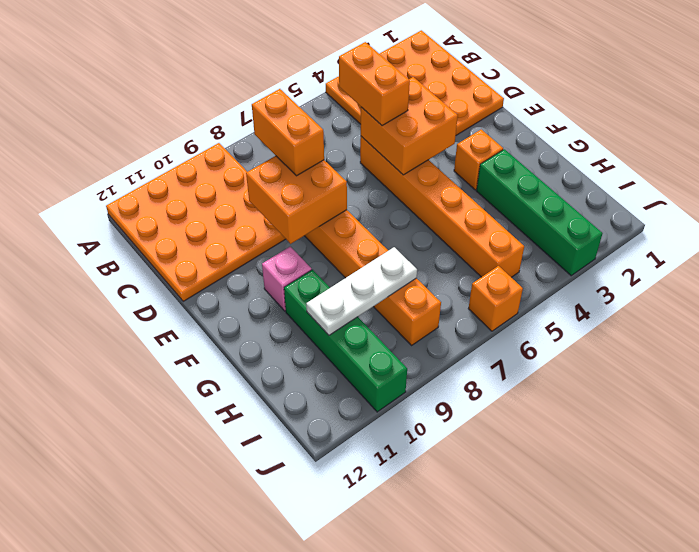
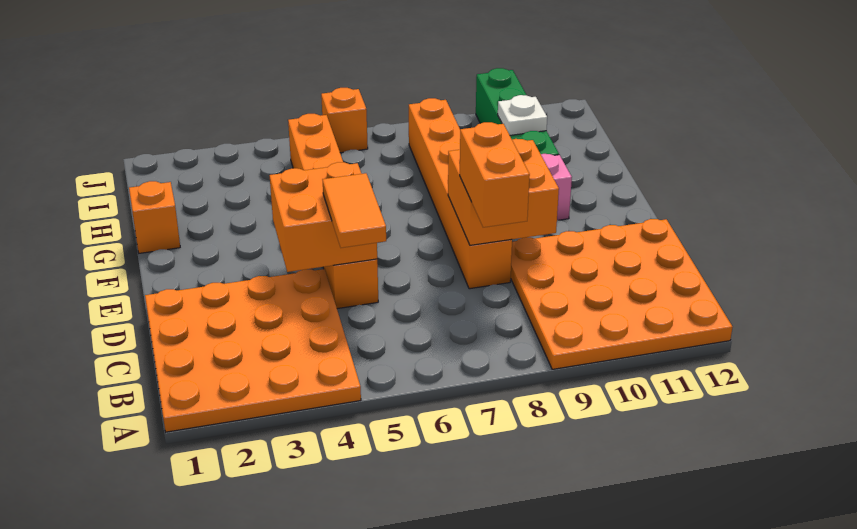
orange 1x2 brick [339,42,410,126] -> orange 1x2 tile [322,173,386,248]
orange 1x1 brick [454,130,503,190] -> orange 1x1 brick moved to [129,181,180,253]
green 1x4 brick [476,149,602,276] -> none
white 1x3 plate [306,247,417,335] -> white 1x1 plate [498,95,547,135]

